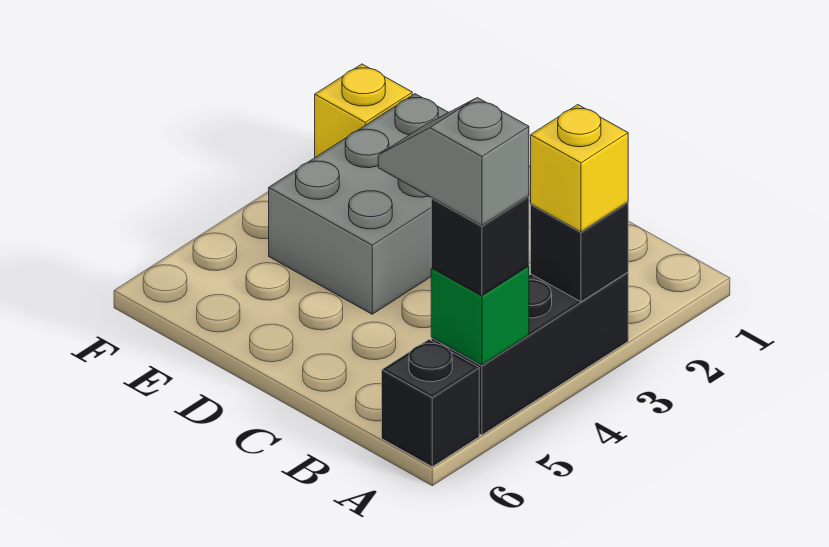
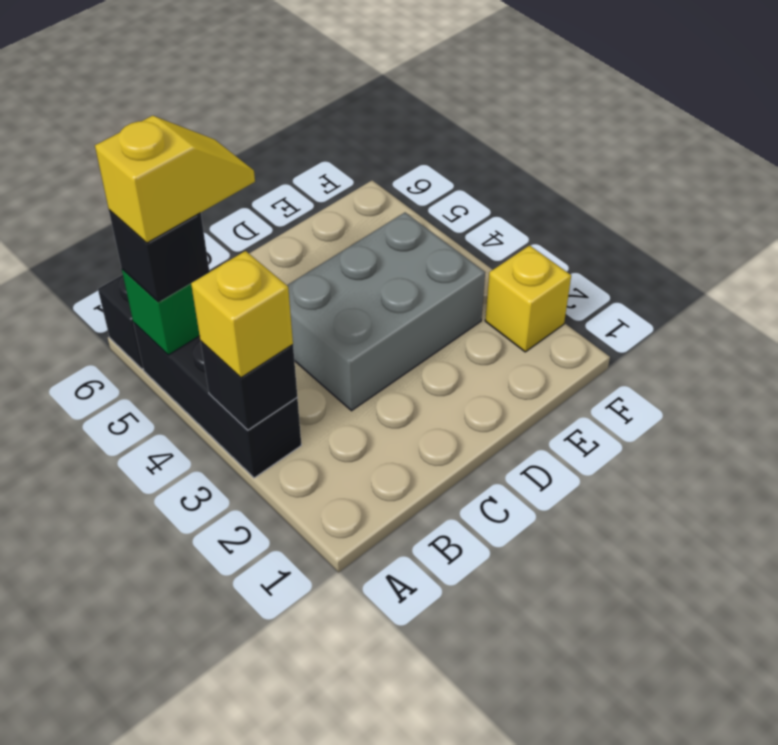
grey 1x2 slope [378,98,529,226] -> yellow 1x2 slope [95,116,255,243]
grey 2x3 brick [269,94,449,314] -> grey 2x3 brick turned to [287,213,485,411]

